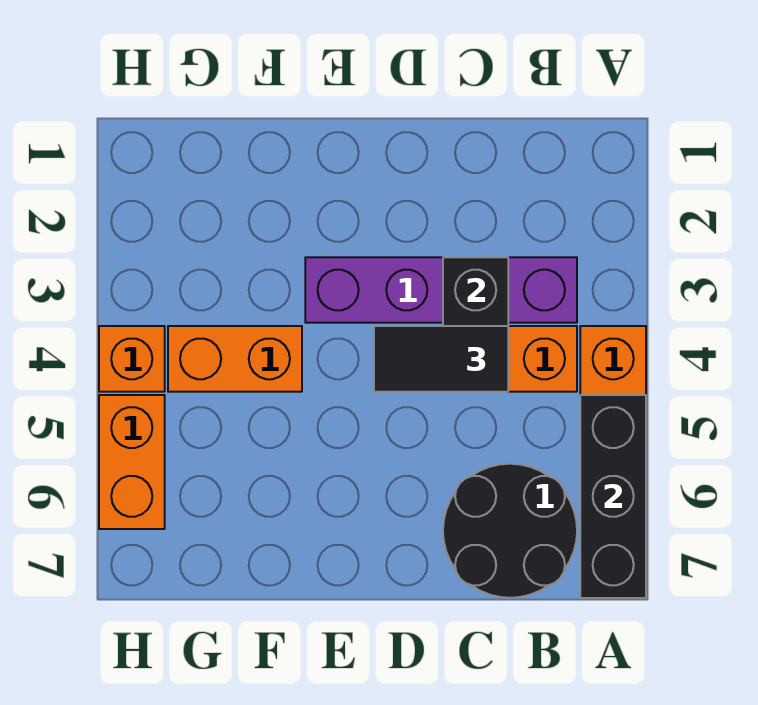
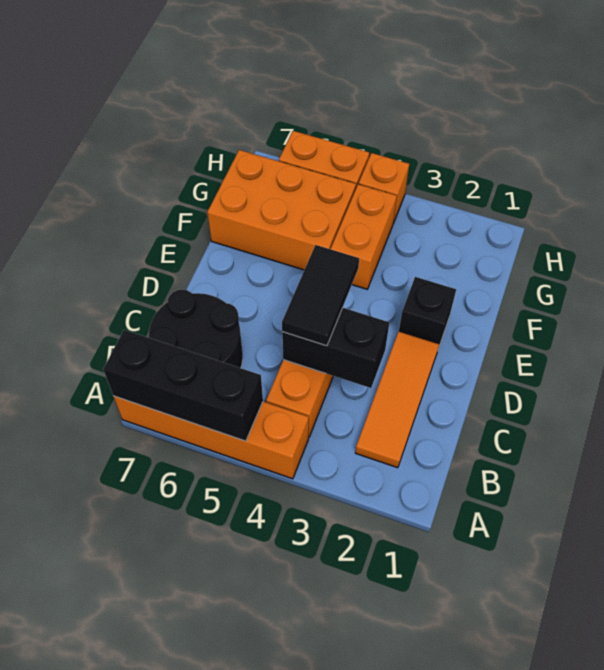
none -> orange 1x3 tile [355,331,439,468]
purple 1x4 brick [305,257,577,323] -> none
none -> black 1x1 brick [399,277,456,348]
none -> orange 2x3 brick [207,150,356,270]

